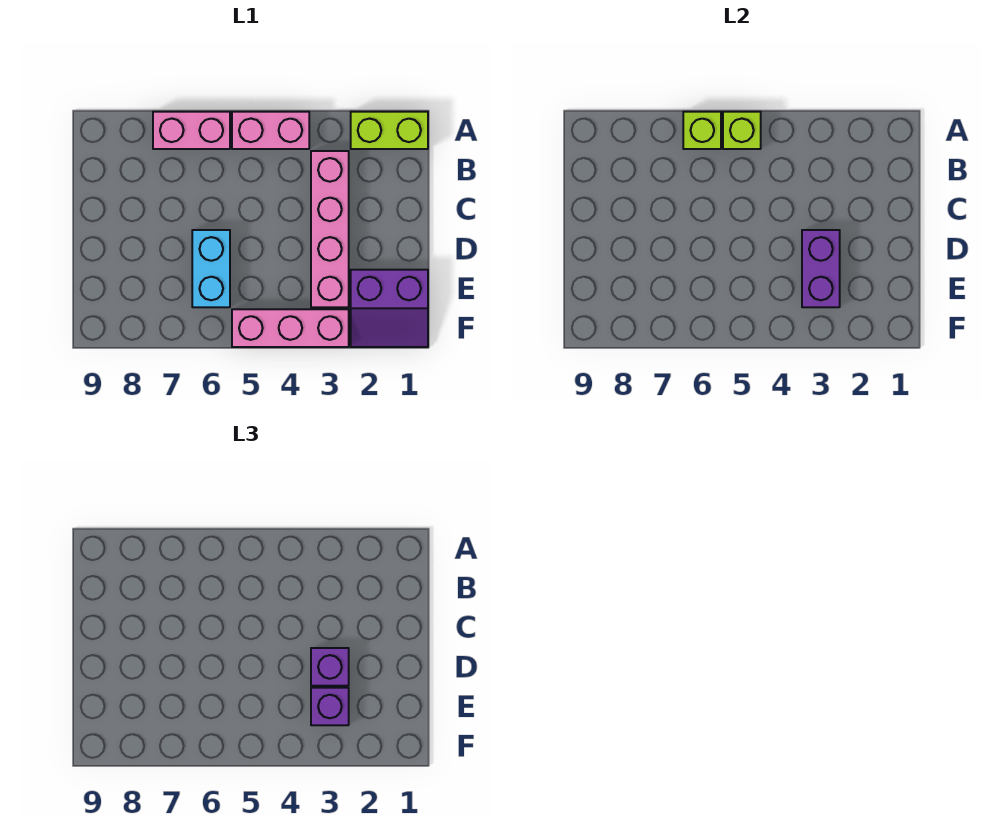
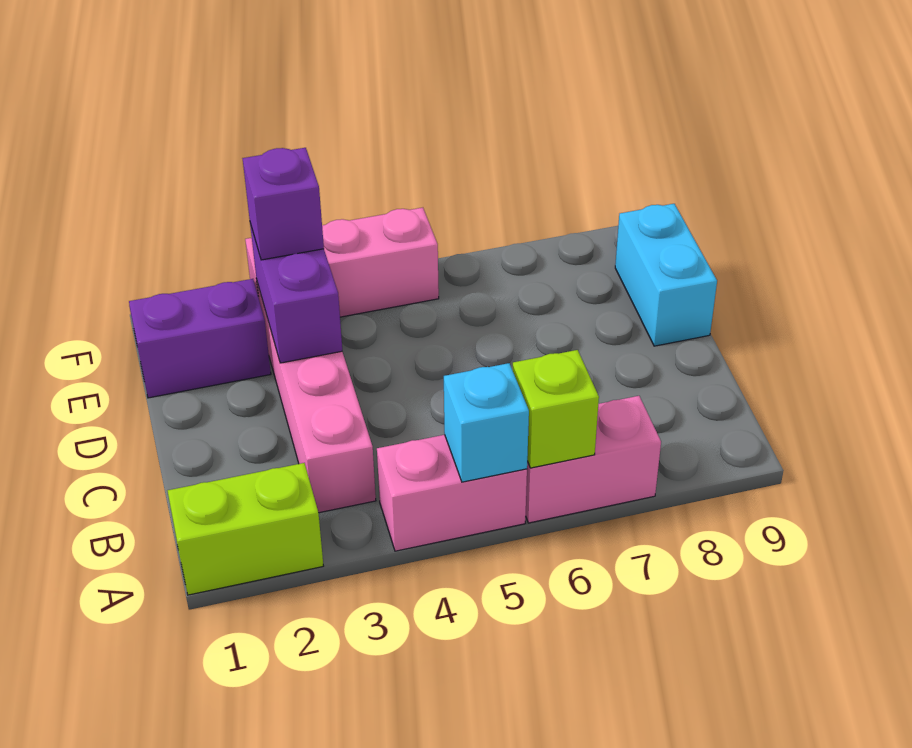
lime 1x1 brick [723,112,761,149] -> cyan 1x1 brick [444,363,529,482]
purple 1x1 brick [311,648,349,686] -> none
cyan 1x2 brick [192,230,230,307] -> cyan 1x2 brick moved to [615,204,717,346]

